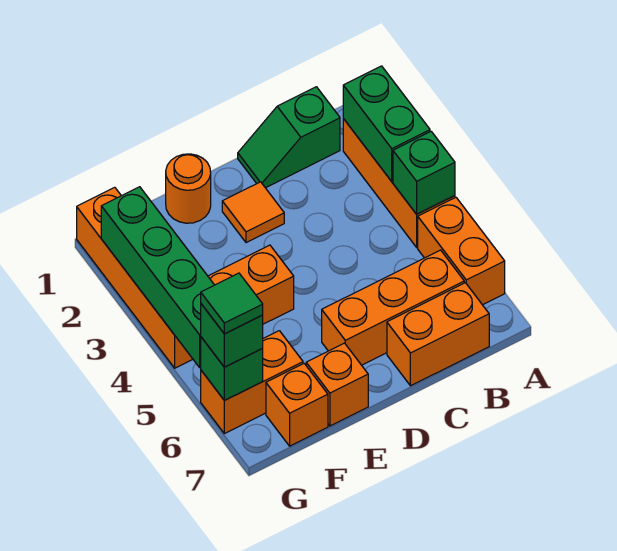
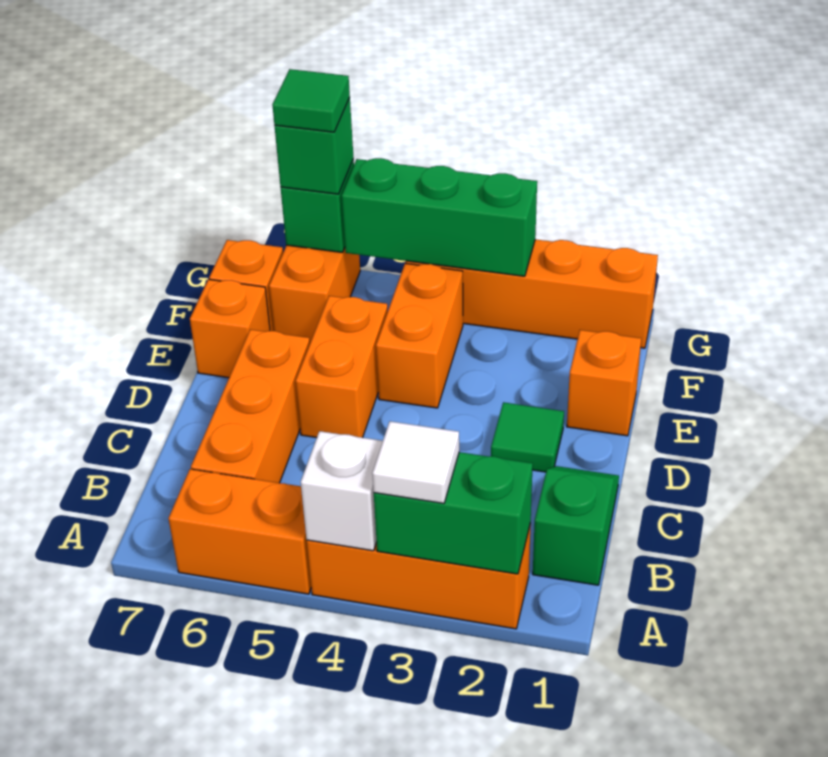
none -> white 1x1 tile [372,421,459,503]
green 1x1 brick [393,132,455,214] -> white 1x1 brick [301,431,383,551]
orange 1x2 brick [387,283,489,386] -> orange 1x2 brick moved to [296,296,388,438]
orange 1x1 tile [222,182,284,243] -> green 1x1 tile [491,402,564,472]
orange 1x1 round brick [166,154,211,223] -> orange 1x1 brick [567,330,641,436]
green 1x4 brick [101,187,214,367] -> green 1x3 brick [342,158,537,276]

